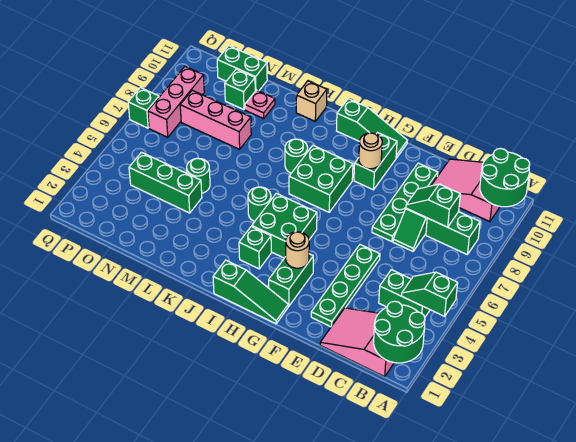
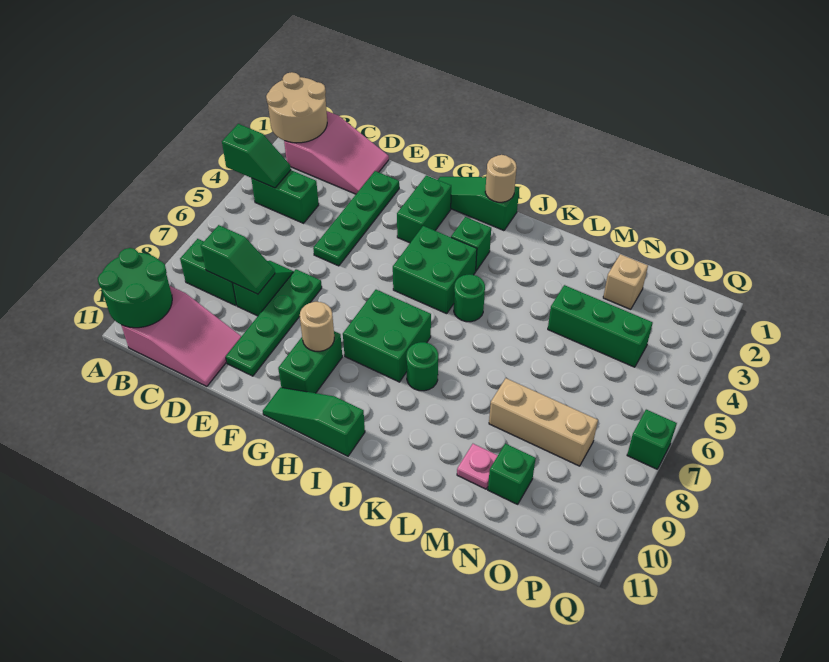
green 2x2 round brick [374,301,425,363] -> tan 2x2 round brick [266,72,327,143]
tan 1x1 round brick [286,232,309,268] -> tan 1x1 round brick moved to [485,155,517,202]
tan 1x1 brick [296,81,327,121] -> tan 1x1 brick moved to [603,254,648,309]
green 1x1 round brick [187,158,210,193] -> none
pink 1x3 brick [180,90,251,149] -> tan 1x3 brick [489,378,598,466]
green 1x2 brick [217,46,267,91] -> none
pink 1x3 brick [148,67,204,137] -> none

